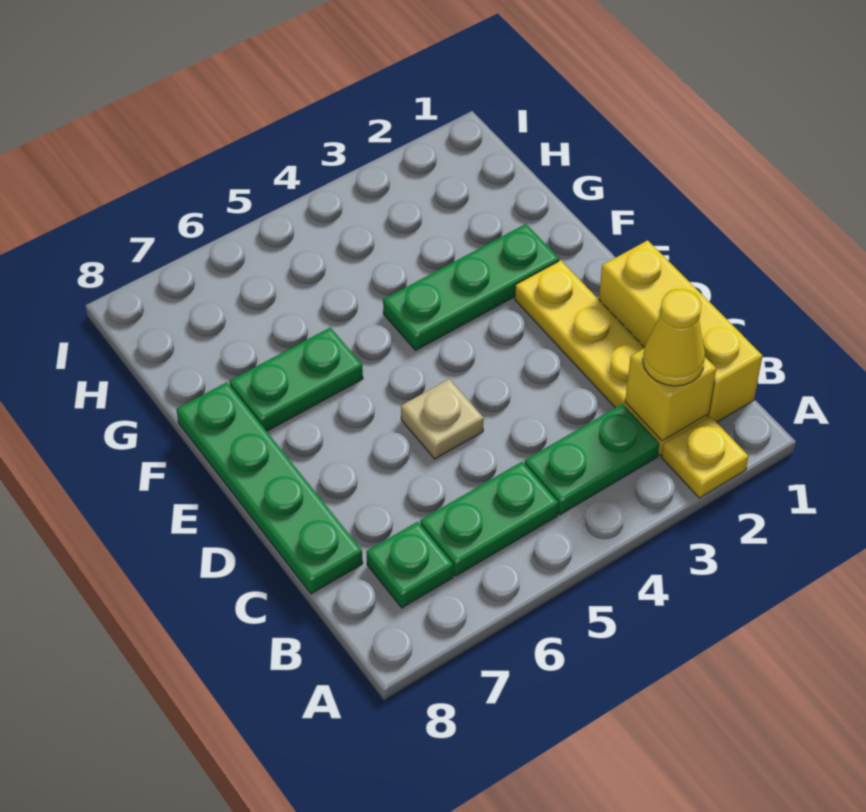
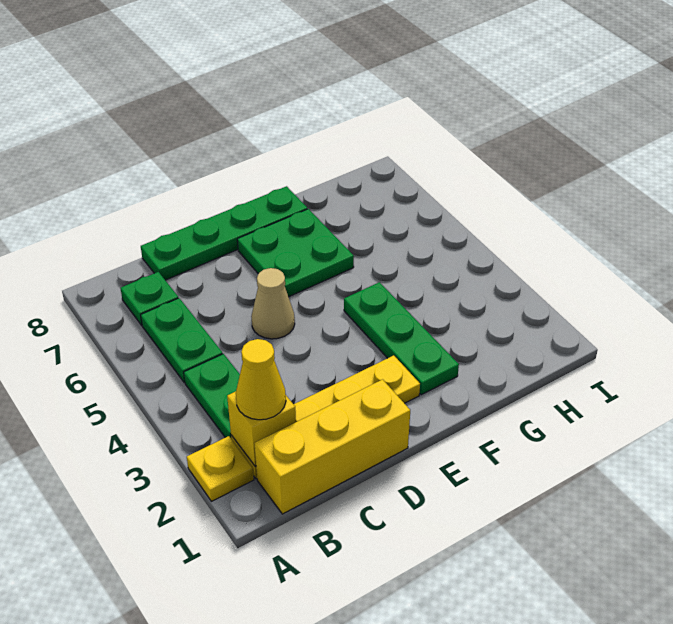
tan 1x1 plate [401,379,484,459] -> tan 1x1 cone [251,268,295,339]
green 1x2 plate [230,327,363,431] -> green 2x2 plate [237,209,354,297]

